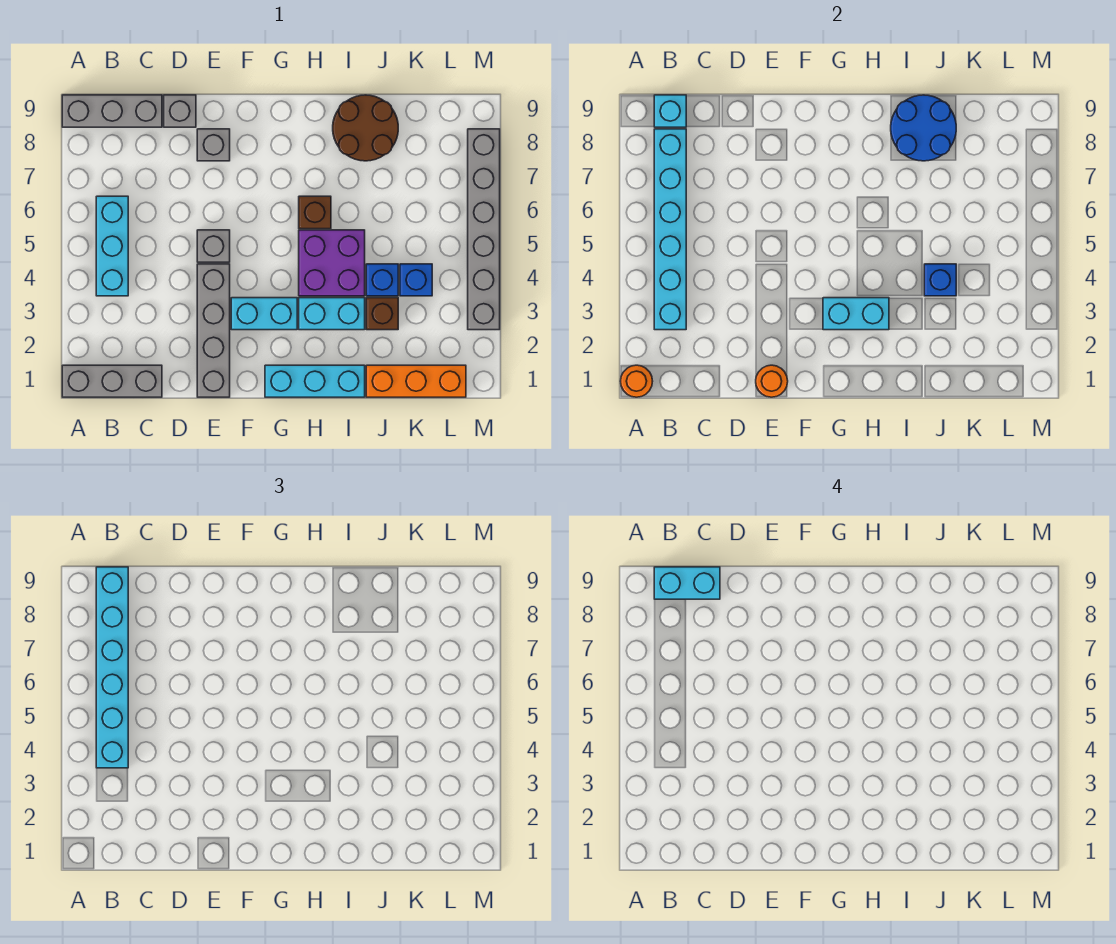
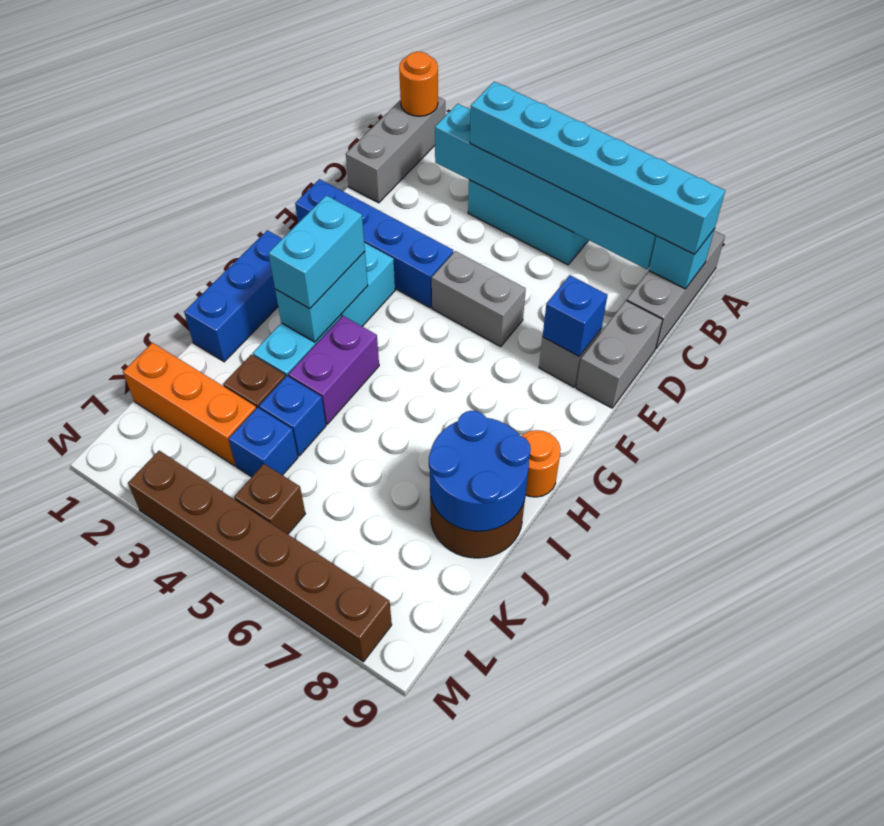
cyan 1x2 brick [654,567,720,599] -> cyan 1x2 brick moved to [269,195,365,309]
grey 1x1 brick [164,95,196,127] -> grey 1x2 brick [576,300,663,408]
grey 1x4 brick [197,264,230,397] -> blue 1x4 brick [295,179,453,308]
orange 1x1 round brick [756,365,788,397] -> orange 1x1 round brick moved to [522,430,561,497]
grey 1x1 brick [197,230,230,262] -> grey 1x2 brick [432,251,526,347]
cyan 1x3 brick [265,365,365,397] -> blue 1x3 brick [184,230,282,362]
purple 2x2 brick [299,230,365,296] -> purple 1x2 brick [288,316,379,424]
brown 1x1 brick [299,196,331,229] -> brown 1x1 brick moved to [234,464,305,534]
orange 1x3 brick [366,365,466,397] -> orange 1x3 brick turned to [123,343,256,466]
blue 1x1 brick [924,264,956,296] -> blue 1x1 brick moved to [543,275,607,356]
grey 1x6 brick [468,129,500,330] -> brown 1x6 brick [128,451,392,662]

